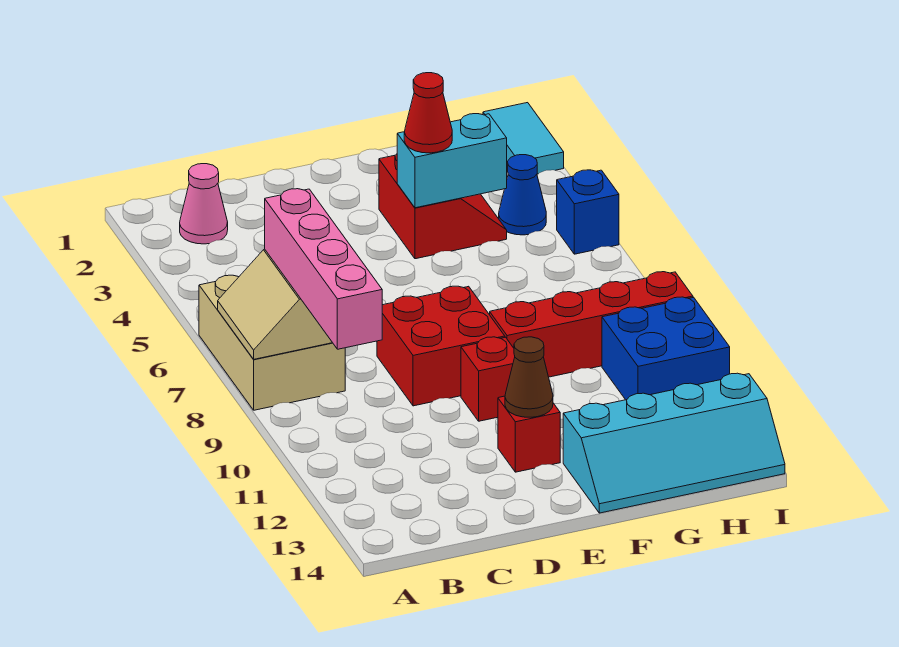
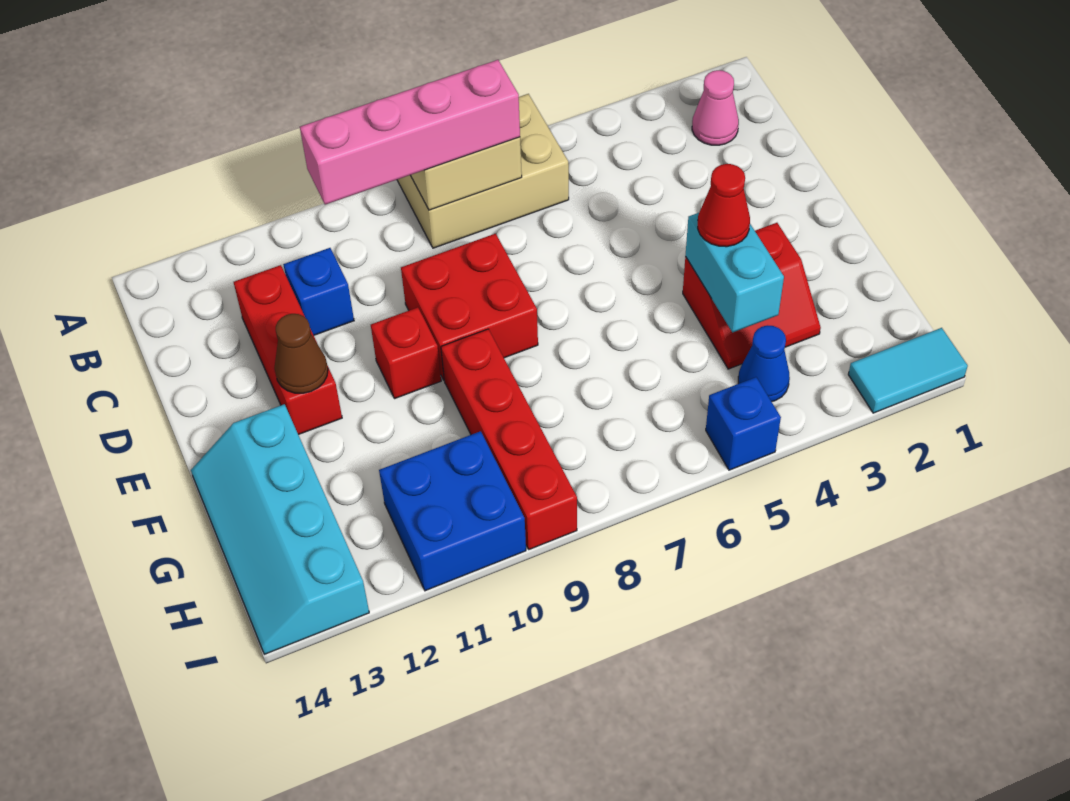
none -> blue 1x1 brick [283,248,354,335]
red 1x1 brick [498,396,560,472] -> red 1x3 brick [234,265,342,435]

